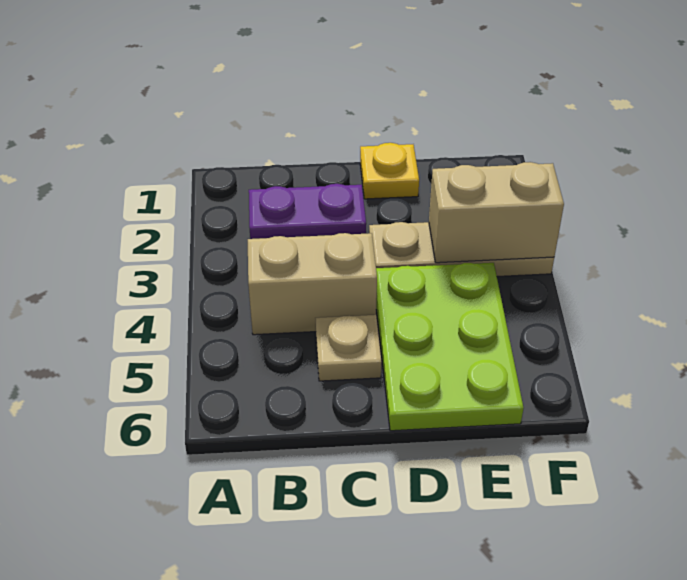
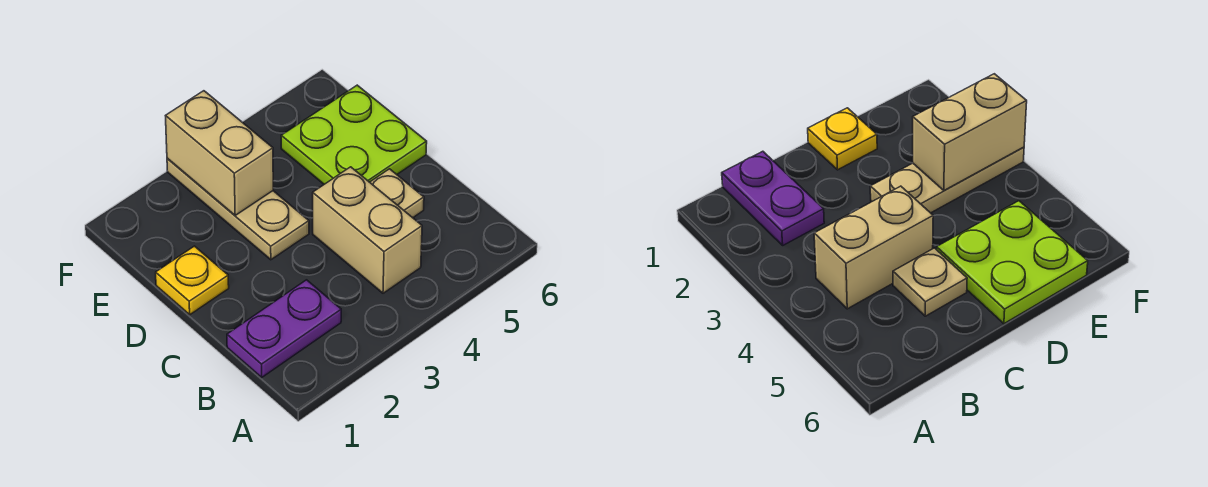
purple 1x2 plate [249,184,366,239] -> purple 1x2 plate turned to [227,280,341,377]
lime 2x3 plate [376,263,524,431] -> lime 2x2 plate [281,85,427,184]

